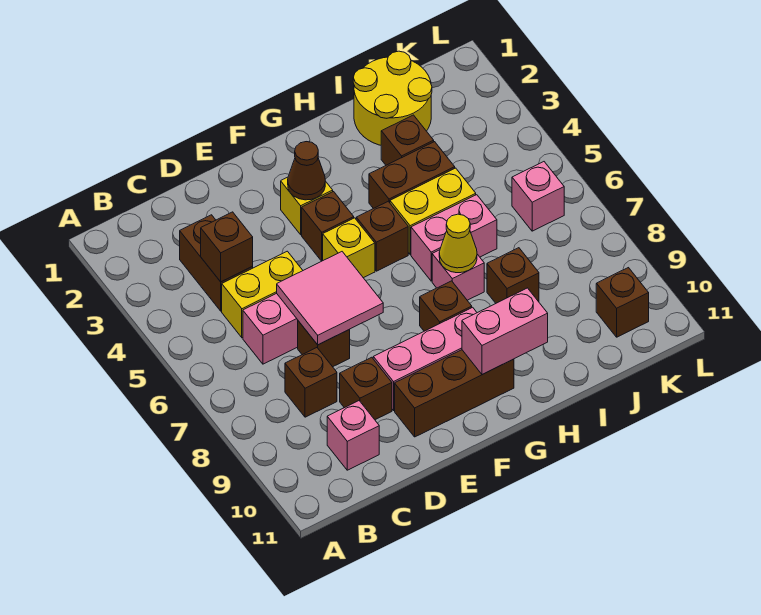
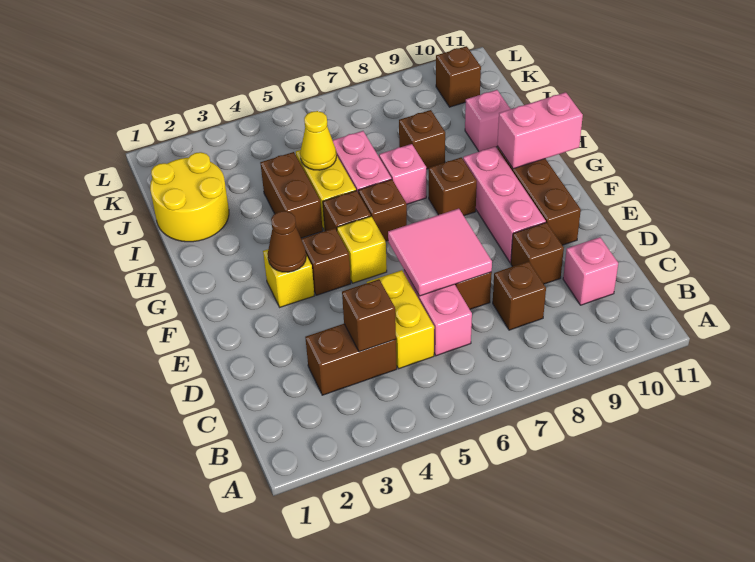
pink 1x2 brick [462,288,548,375] -> pink 1x2 brick turned to [497,92,583,169]
yellow 1x1 cone [439,214,477,273] -> yellow 1x1 cone moved to [300,111,336,170]
brown 1x1 brick [381,115,434,165] -> brown 1x1 brick moved to [358,179,407,241]
pink 1x1 brick [512,162,564,231] -> pink 1x1 brick moved to [465,90,510,152]

